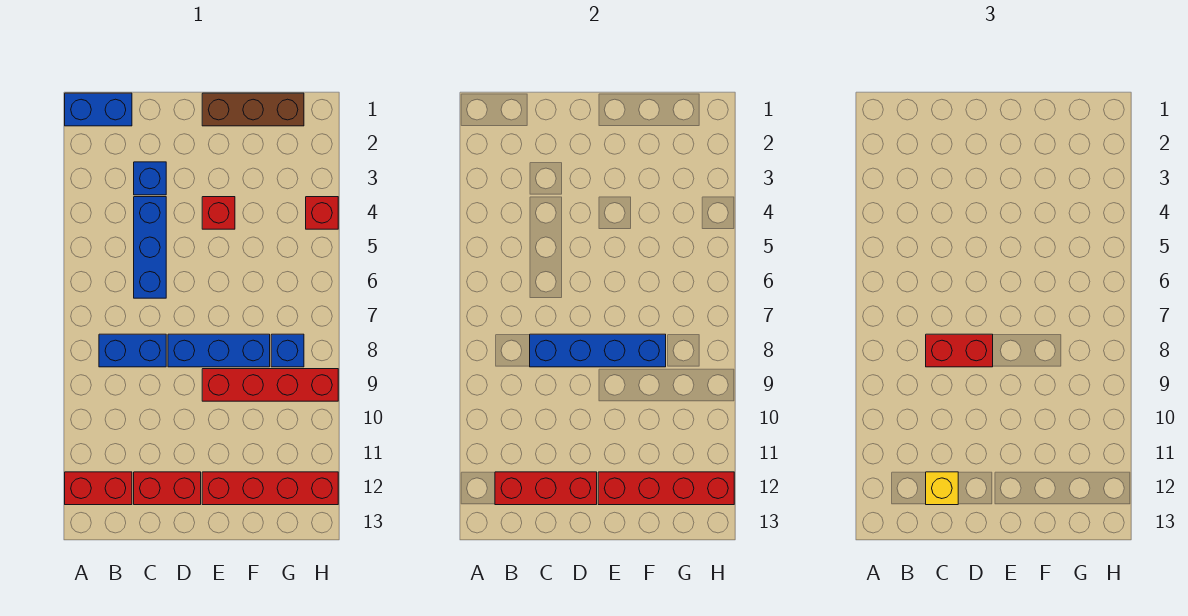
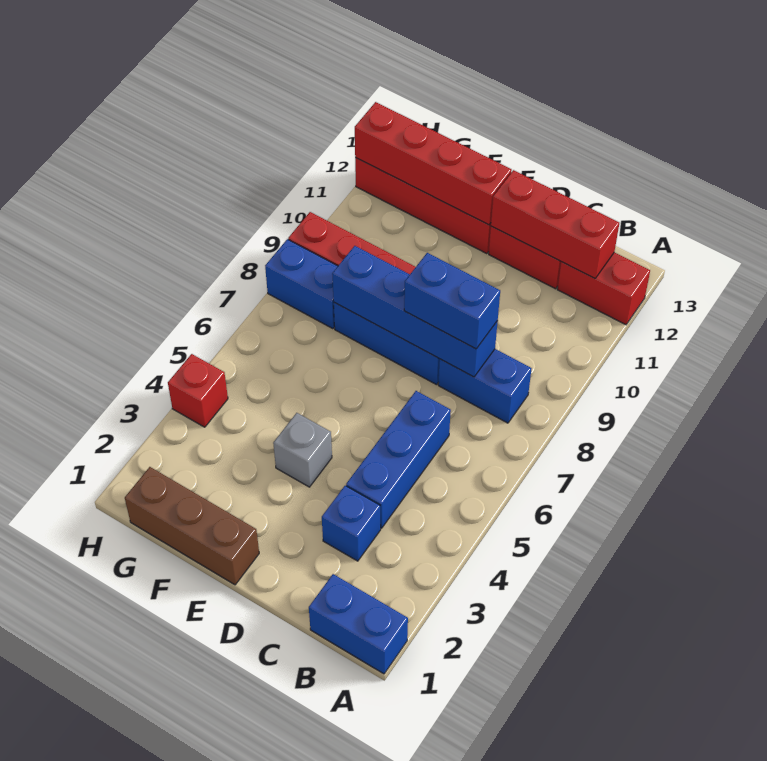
red 1x2 brick [926,334,993,367] -> blue 1x2 brick [404,253,500,349]
yellow 1x1 brick [926,472,958,505] -> none
red 1x1 brick [202,197,235,229] -> grey 1x1 brick [273,413,332,487]
blue 1x1 brick [271,334,304,367] -> blue 1x2 brick [265,239,338,329]

